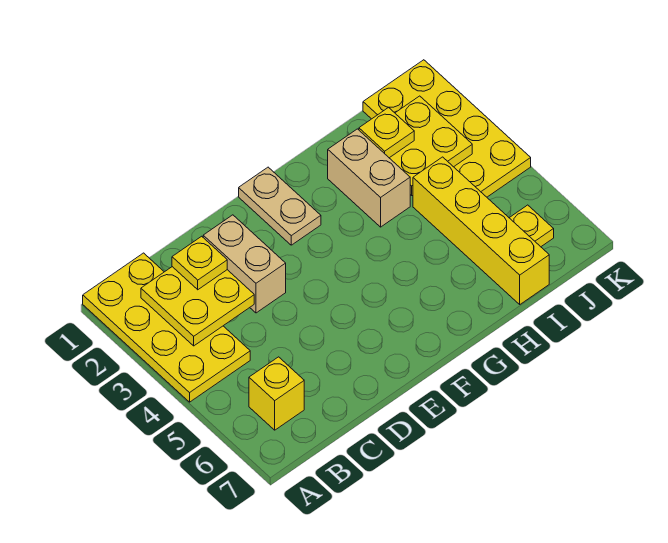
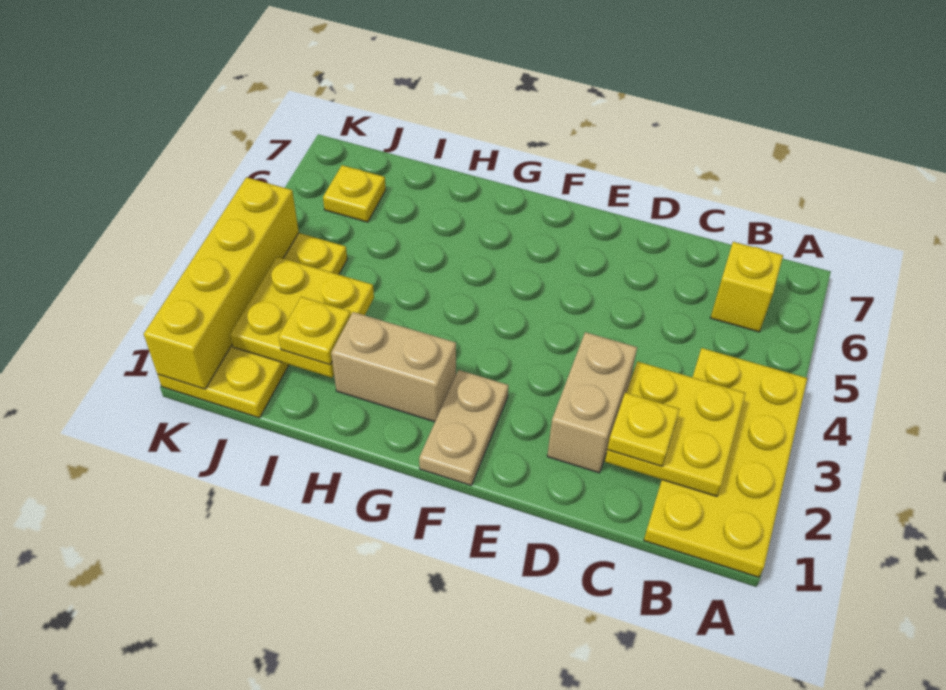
tan 1x2 brick [328,129,410,227] -> tan 1x2 brick turned to [331,312,456,422]
yellow 1x4 brick [413,157,549,304] -> yellow 1x4 brick moved to [144,177,299,389]

